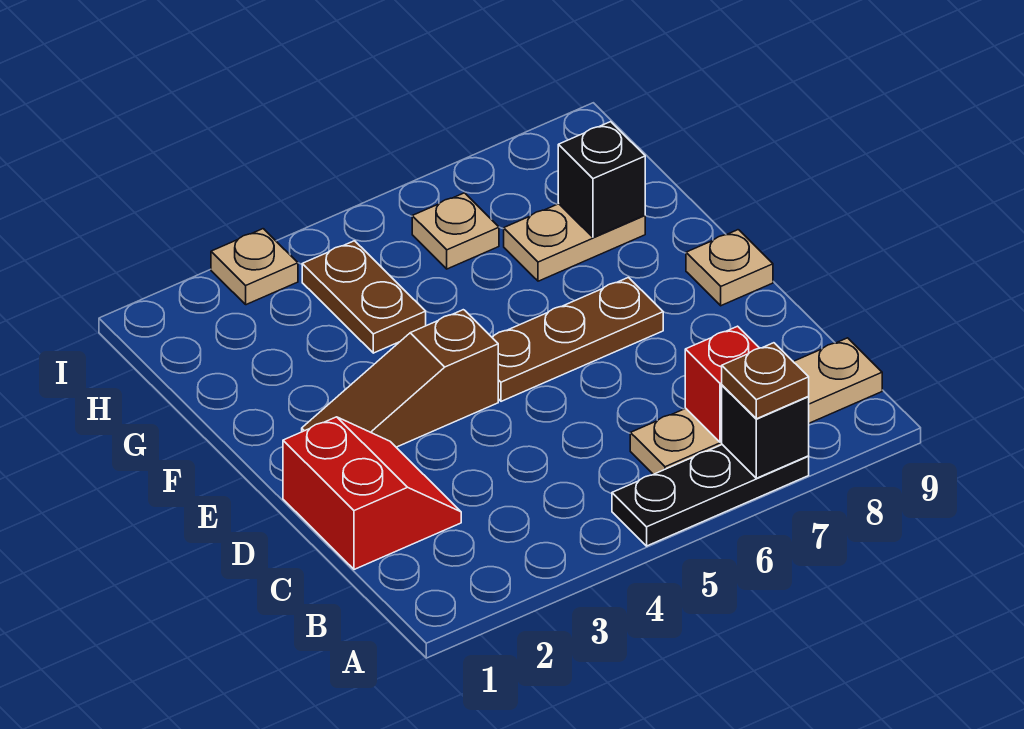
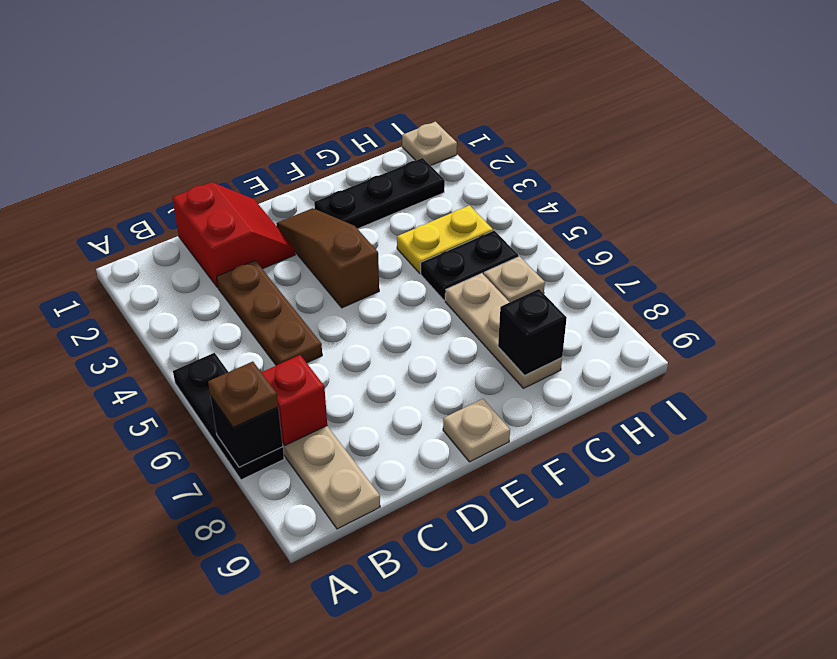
red 2x2 slope [283,417,461,569] -> red 2x2 slope turned to [172,182,295,288]
brown 1x3 plate [492,277,663,401] -> brown 1x3 plate moved to [217,261,322,365]
none -> black 1x3 plate [314,158,445,229]
brown 1x2 plate [302,241,426,353] -> yellow 1x2 plate [397,205,493,273]
none -> black 1x2 plate [421,231,518,301]
tan 1x2 plate [504,204,645,281] -> tan 1x3 plate [445,273,562,388]
tan 1x1 plate [211,229,298,305] -> tan 1x1 plate moved to [402,122,457,166]

